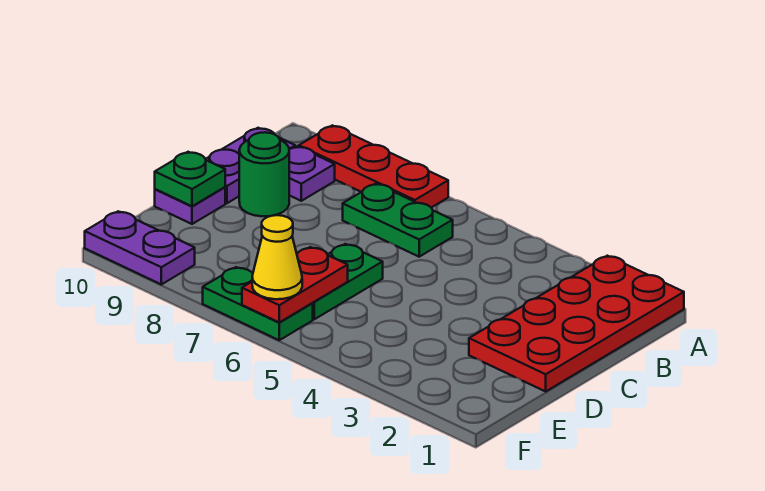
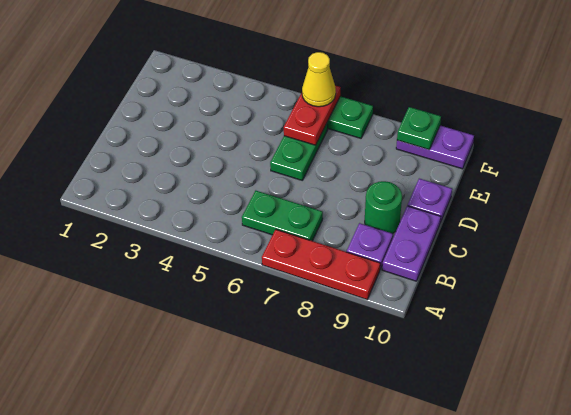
red 2x4 plate [469,256,684,391] -> none
green 1x1 plate [155,152,225,206] -> green 1x1 plate moved to [397,107,441,150]

